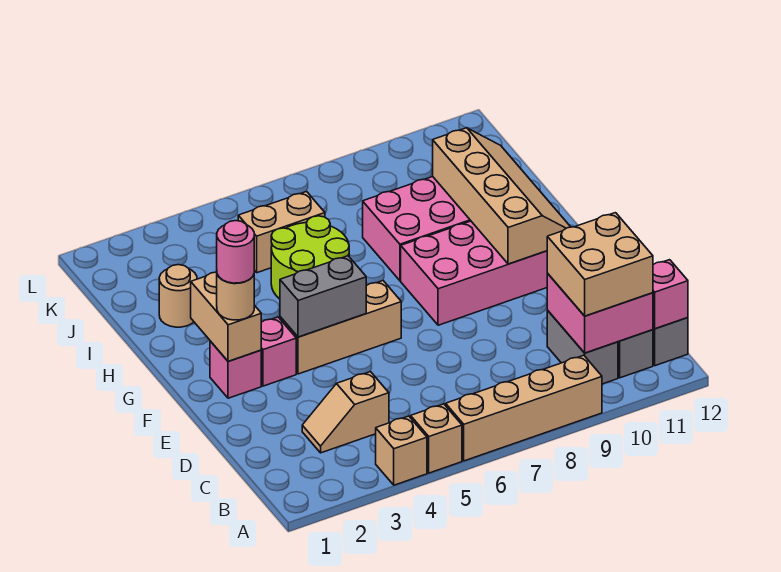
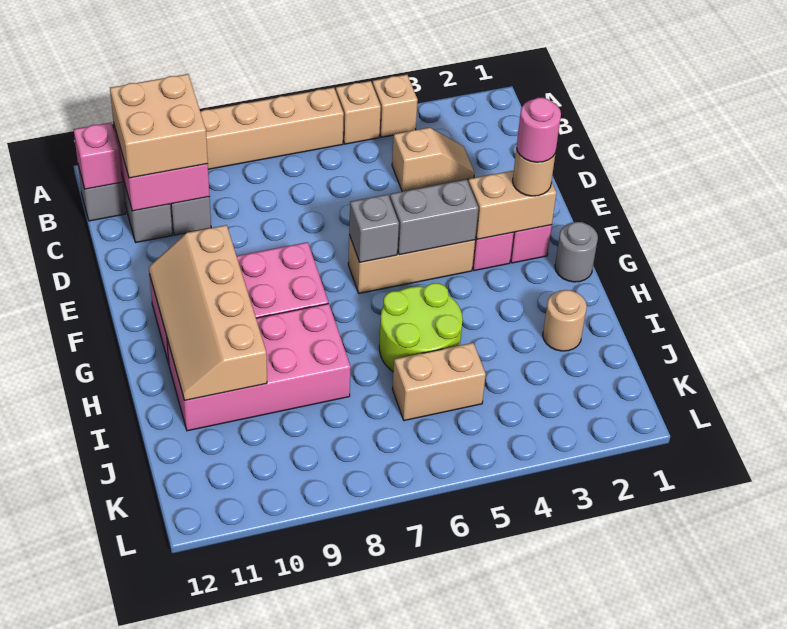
tan 1x2 brick [191,272,261,361] -> tan 1x2 brick turned to [468,170,556,239]
none -> grey 1x1 brick [349,194,399,262]
none -> grey 1x1 round brick [555,222,598,282]

